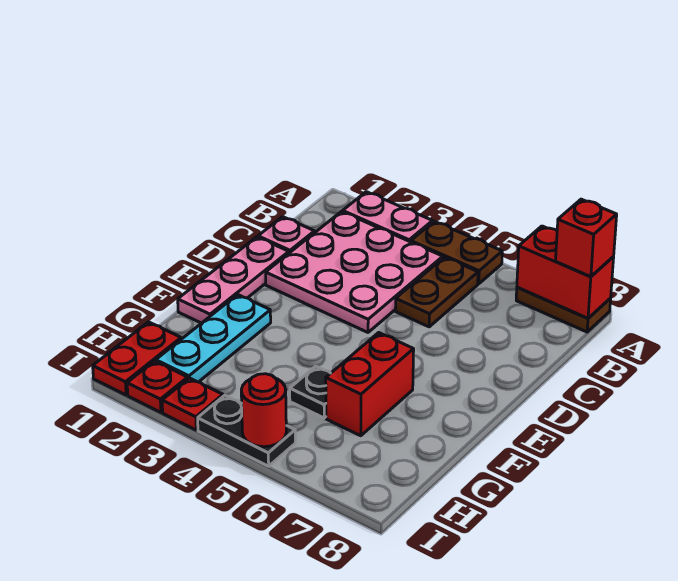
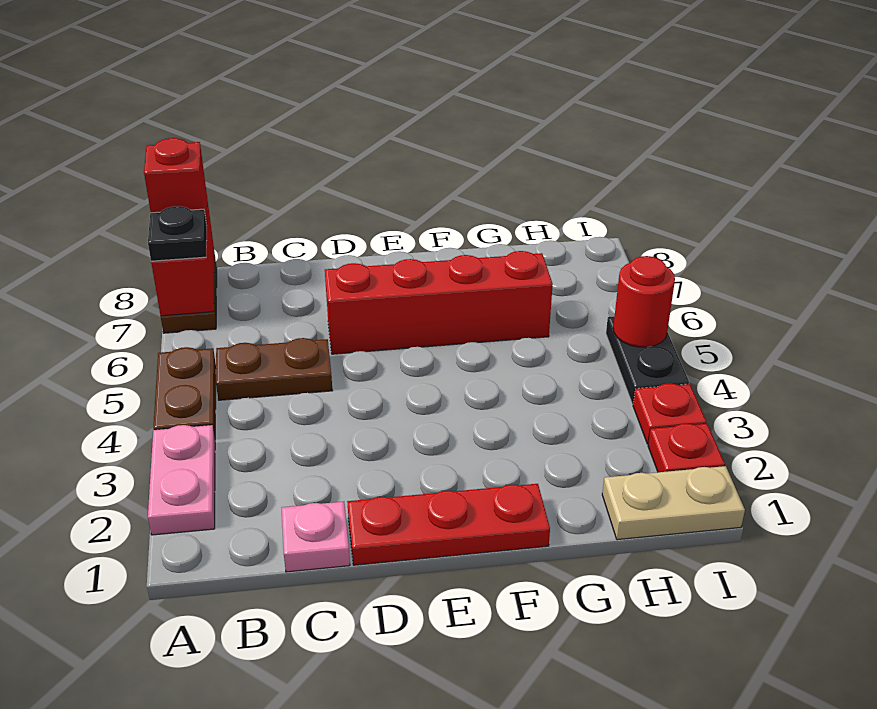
pink 3x3 plate [266,212,443,332] -> none
pink 1x3 plate [178,237,289,323] -> red 1x3 plate [347,484,550,565]
cyan 1x3 plate [156,295,271,382] -> none
red 1x2 brick [326,333,414,436] -> red 1x4 brick [325,251,553,354]
black 1x1 plate [290,366,330,418] -> black 1x1 plate moved to [148,206,207,261]
red 1x2 plate [93,322,181,395] -> tan 1x2 plate [602,466,745,540]

